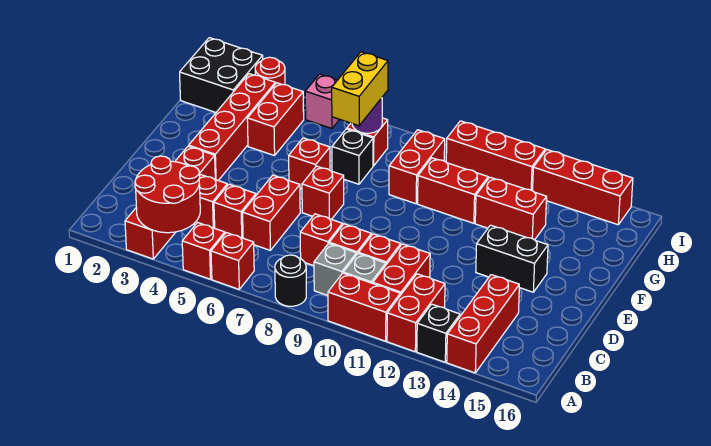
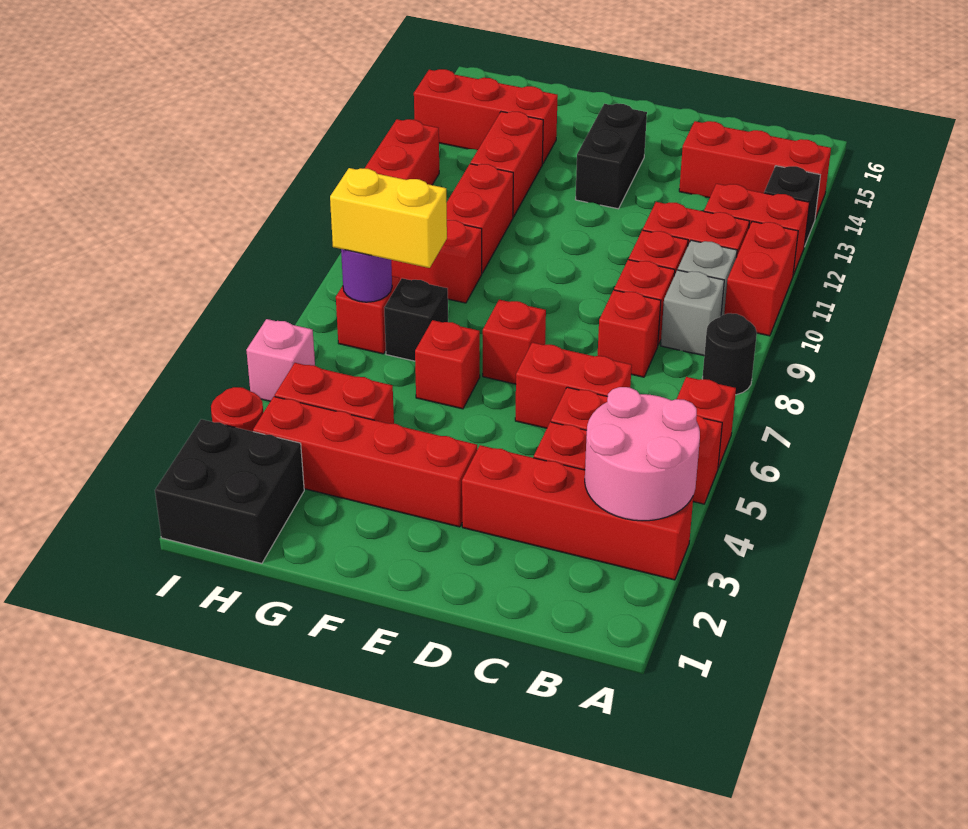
red 2x2 round brick [135,156,200,233] -> pink 2x2 round brick [585,387,700,521]
red 1x3 brick [533,150,633,225] -> red 1x3 brick turned to [414,69,558,164]

